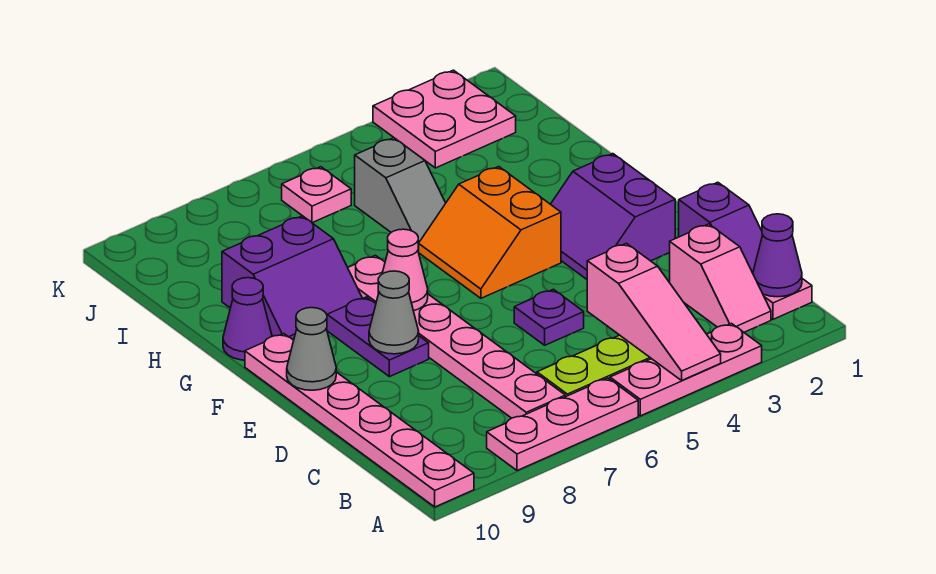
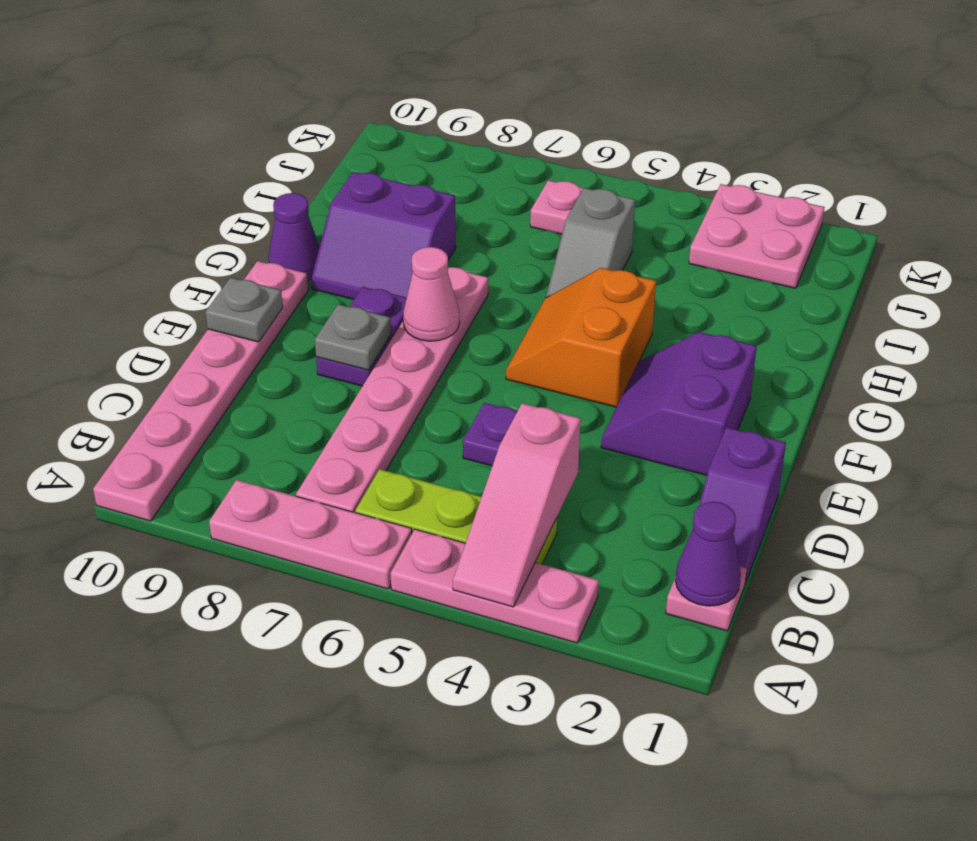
pink 1x2 slope [670,224,771,332] -> none
grey 1x1 cone [369,271,419,354] -> grey 1x1 plate [315,304,391,370]
grey 1x1 cone [287,308,336,390] -> grey 1x1 plate [206,278,283,342]

